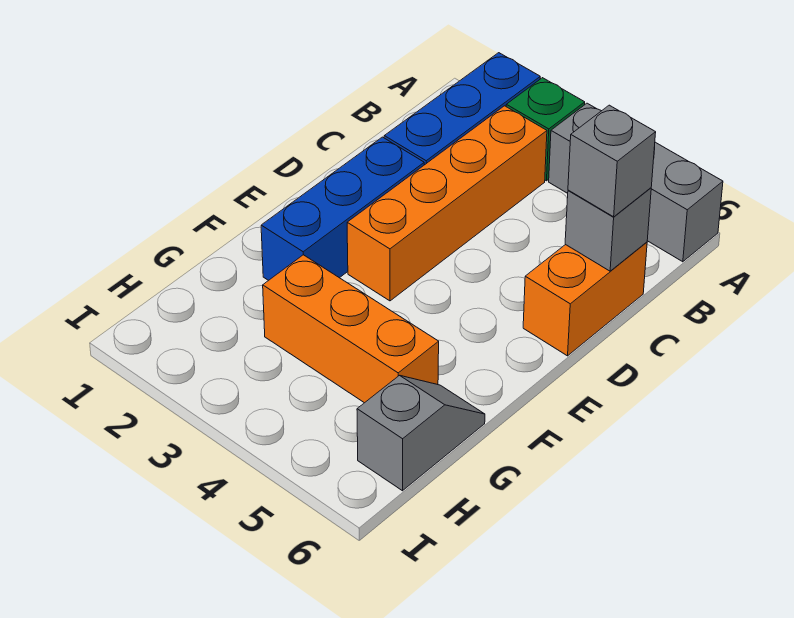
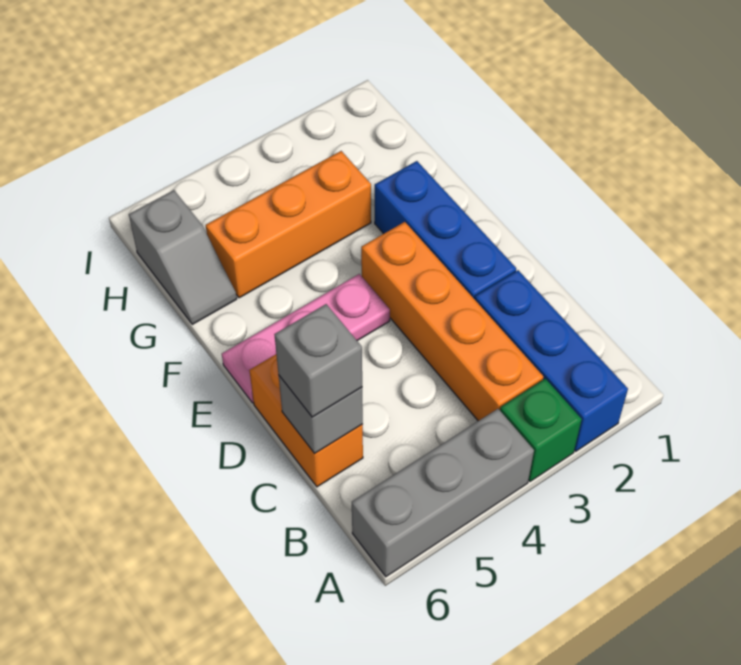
none -> pink 1x3 plate [222,274,390,403]

